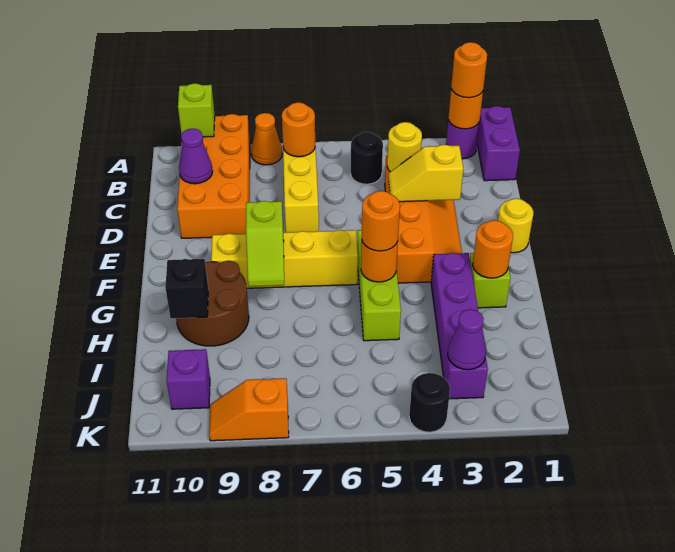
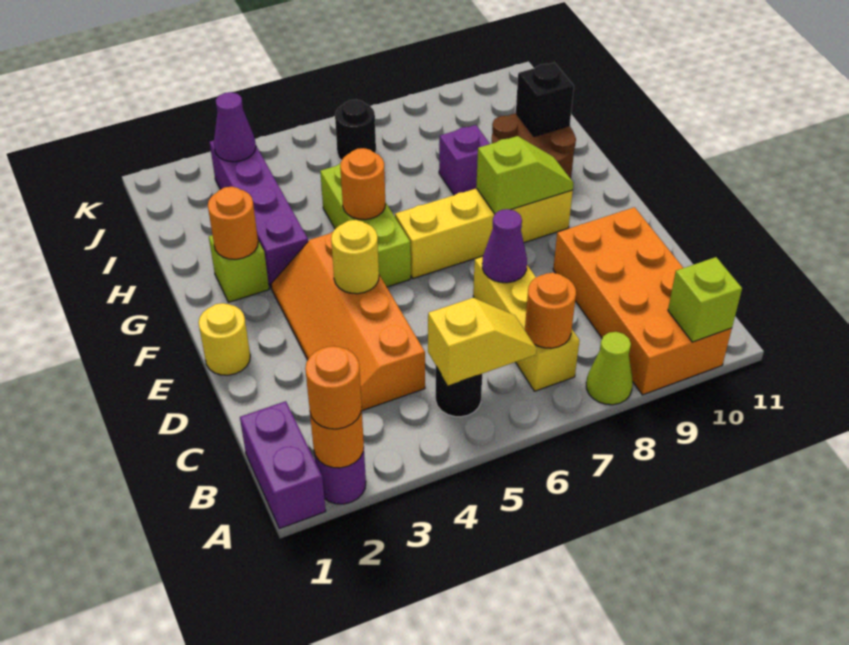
orange 1x1 cone [251,113,282,165] -> lime 1x1 cone [586,332,633,405]
yellow 1x1 round brick [387,122,422,172] -> yellow 1x1 round brick moved to [331,220,379,294]
purple 1x1 cone [179,128,213,184] -> purple 1x1 cone moved to [482,209,527,283]
yellow 1x2 slope [389,145,463,202] -> yellow 1x2 slope moved to [428,298,537,385]
lime 1x2 slope [246,201,284,287] -> lime 1x2 slope turned to [476,136,573,214]
orange 1x1 round brick [362,191,400,251] -> none
purple 1x1 brick [167,349,210,409] -> purple 1x1 brick moved to [439,125,490,195]
black 1x1 round brick [409,373,450,432] -> black 1x1 round brick moved to [335,100,376,161]
orange 1x2 slope [209,378,289,441] -> none

